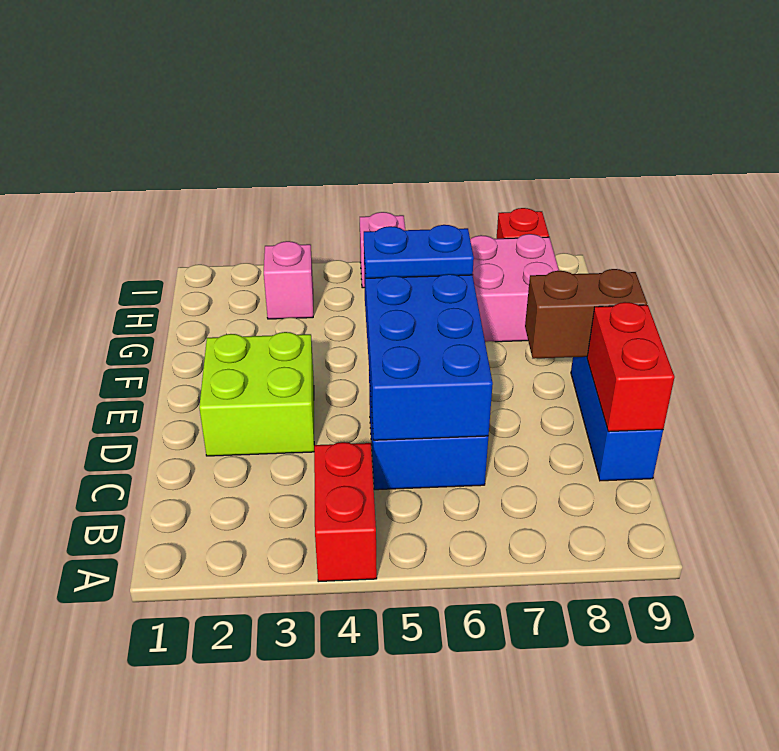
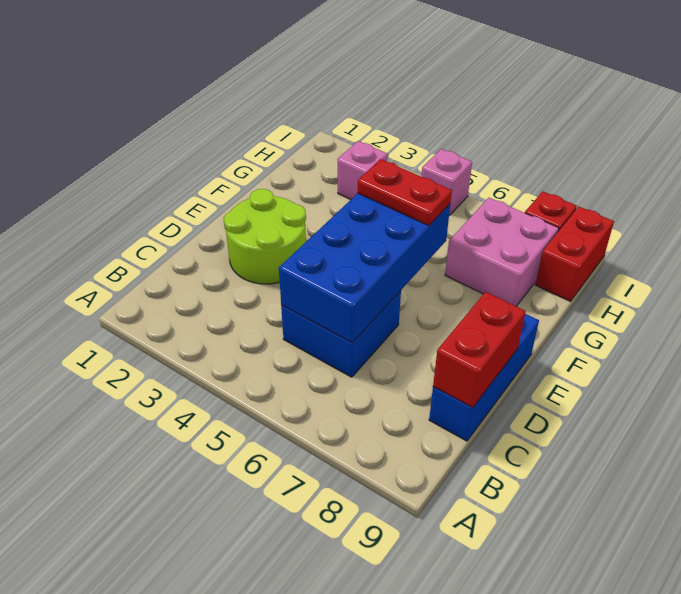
red 1x2 brick [314,442,377,582] -> red 1x2 brick moved to [536,207,614,301]
lime 2x2 brick [199,332,314,456] -> lime 2x2 round brick [224,189,306,284]
brown 1x2 brick [525,269,647,359] -> none
blue 1x2 plate [364,225,474,278] -> red 1x2 plate [358,159,452,226]

